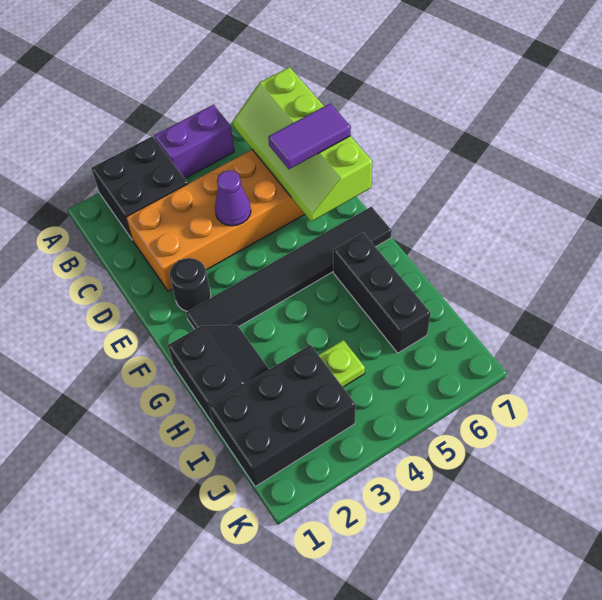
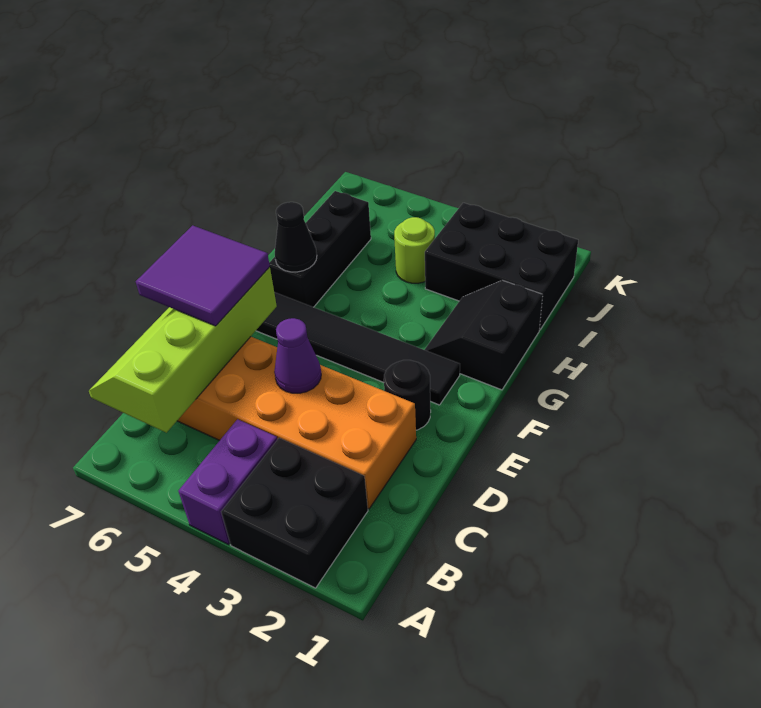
purple 1x2 brick [154,105,234,178] -> purple 1x2 brick turned to [178,419,277,544]
lime 2x4 slope [233,67,372,222] -> lime 2x4 slope turned to [89,267,277,433]
purple 1x2 tile [268,104,351,169] -> purple 2x2 tile [136,225,270,326]
none -> black 1x1 cone [275,202,317,272]
lime 1x1 plate [319,340,365,387] -> lime 1x1 round brick [394,217,435,283]

